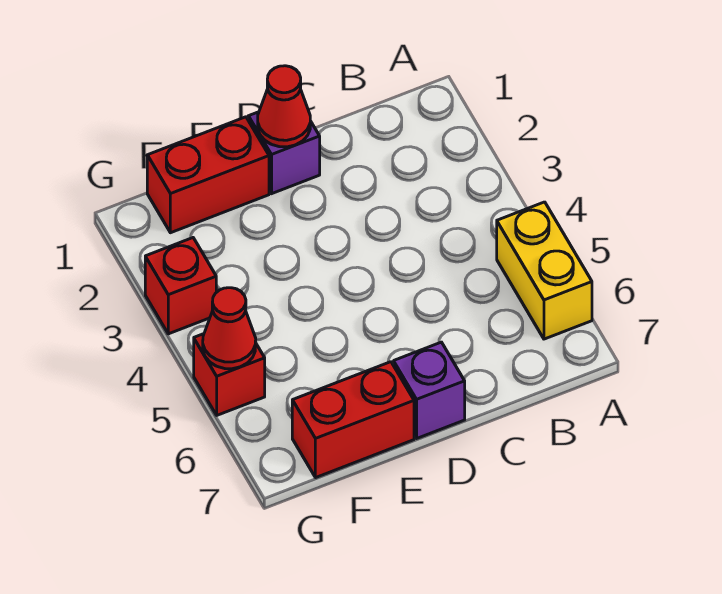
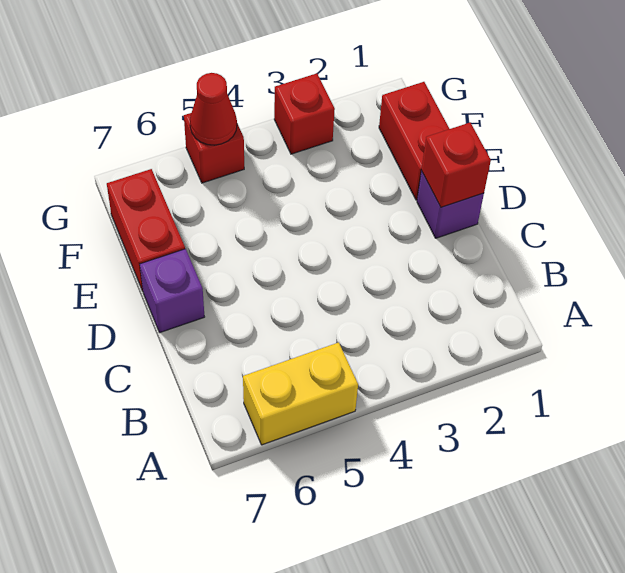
red 1x1 cone [258,66,310,147] -> red 1x1 brick [421,123,491,207]

